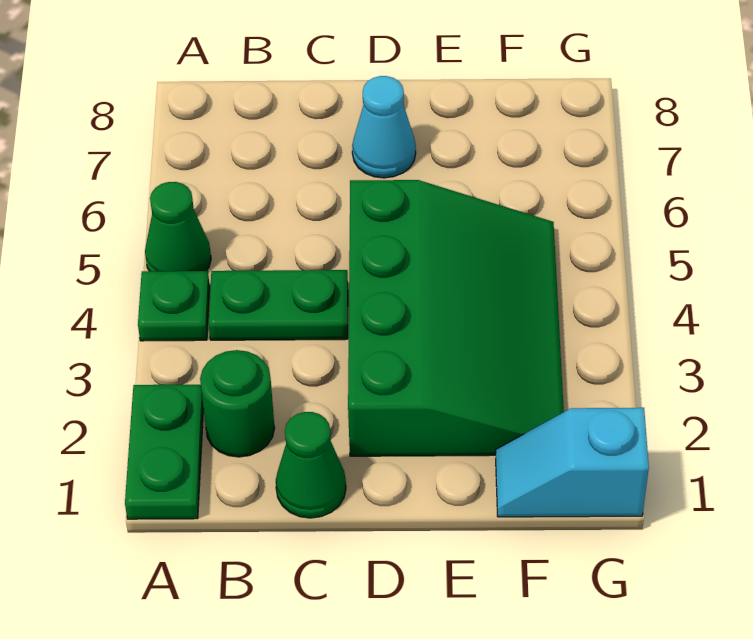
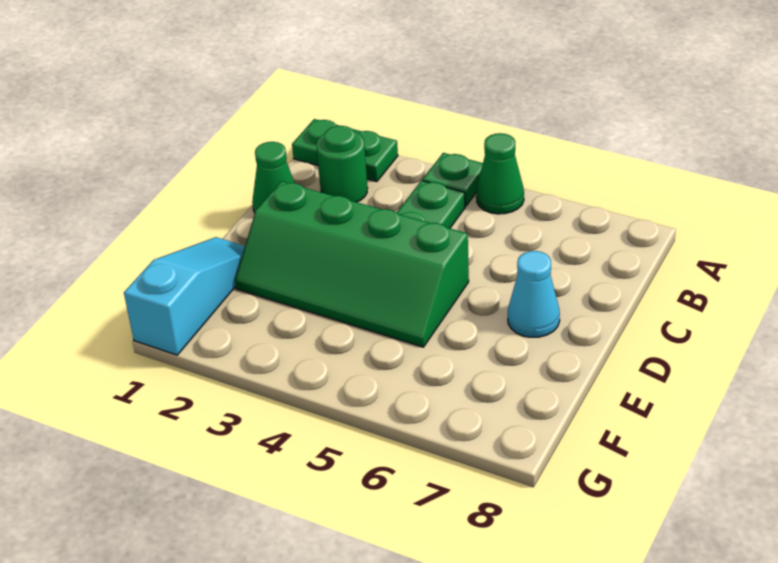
green 3x4 slope [348,180,564,456] -> green 2x4 slope [235,181,469,347]
cyan 1x2 slope [496,408,649,517] -> cyan 1x3 slope [124,237,245,355]

